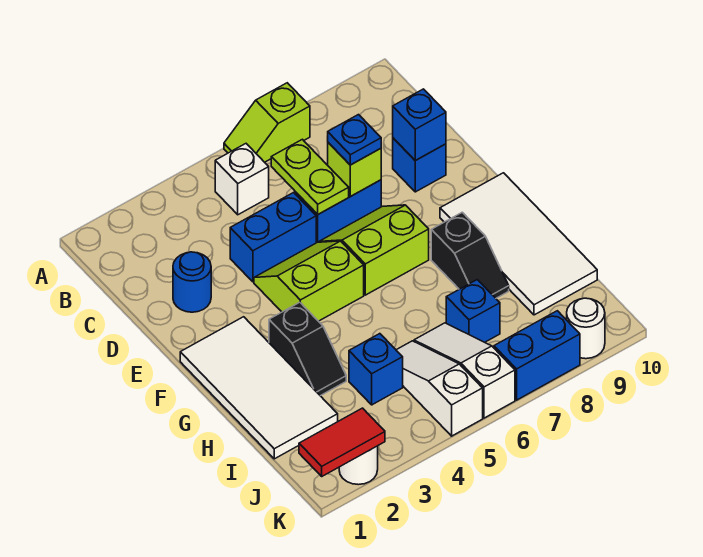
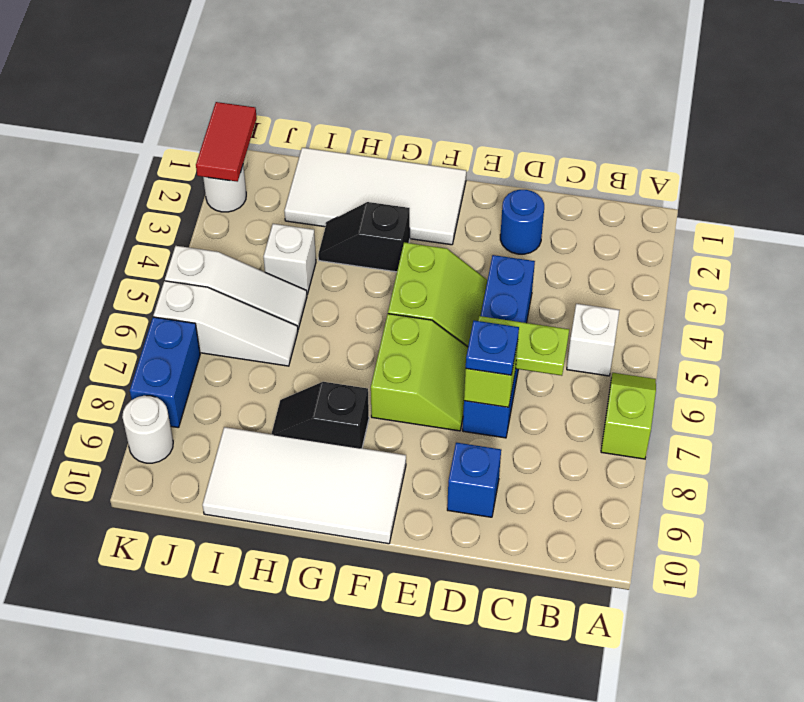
blue 1x1 brick [393,89,446,161] -> none
blue 1x1 brick [349,334,403,405] -> white 1x1 brick [264,224,316,294]
blue 1x1 brick [446,280,500,342] -> none

